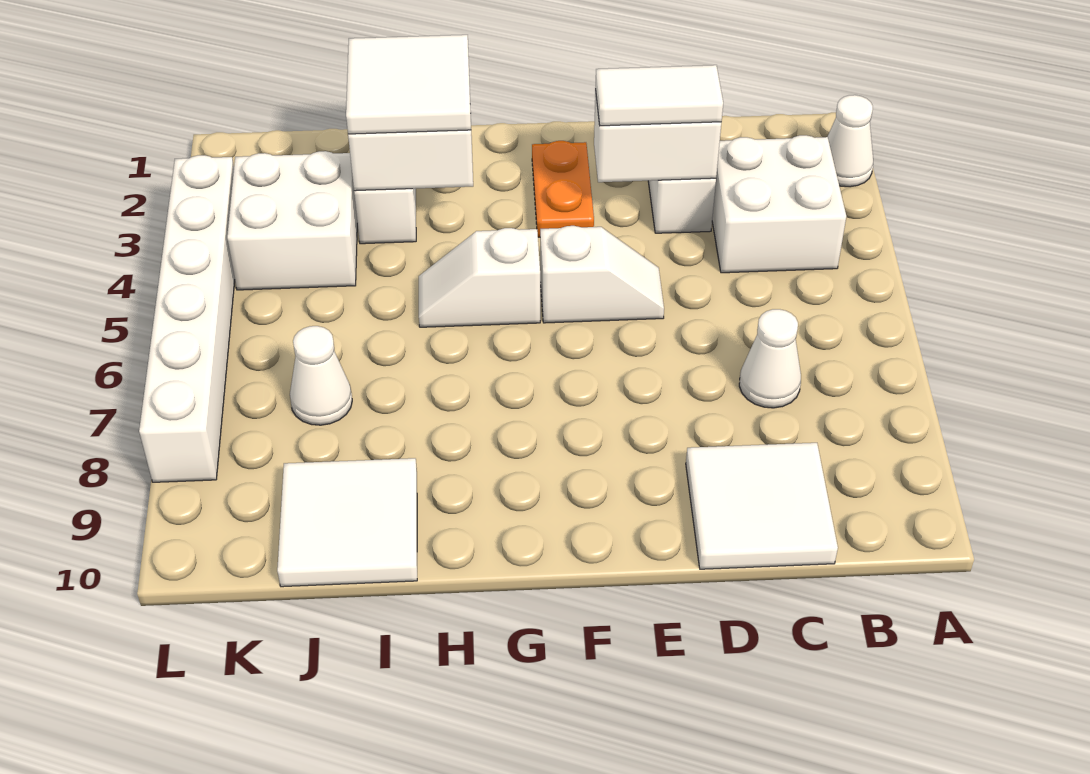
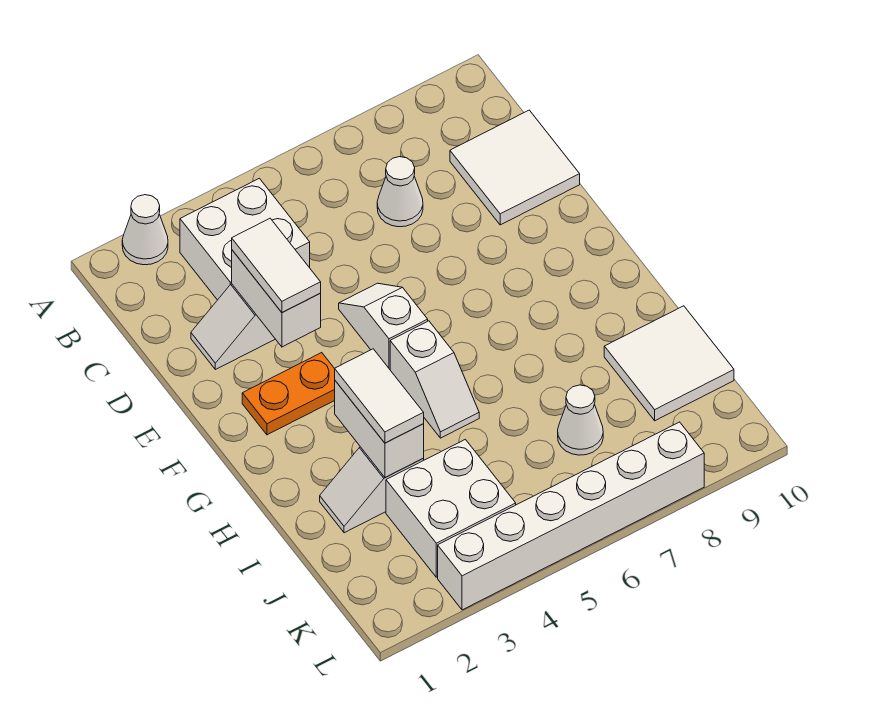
white 2x2 tile [346,35,471,134] -> white 1x2 tile [335,349,424,443]

